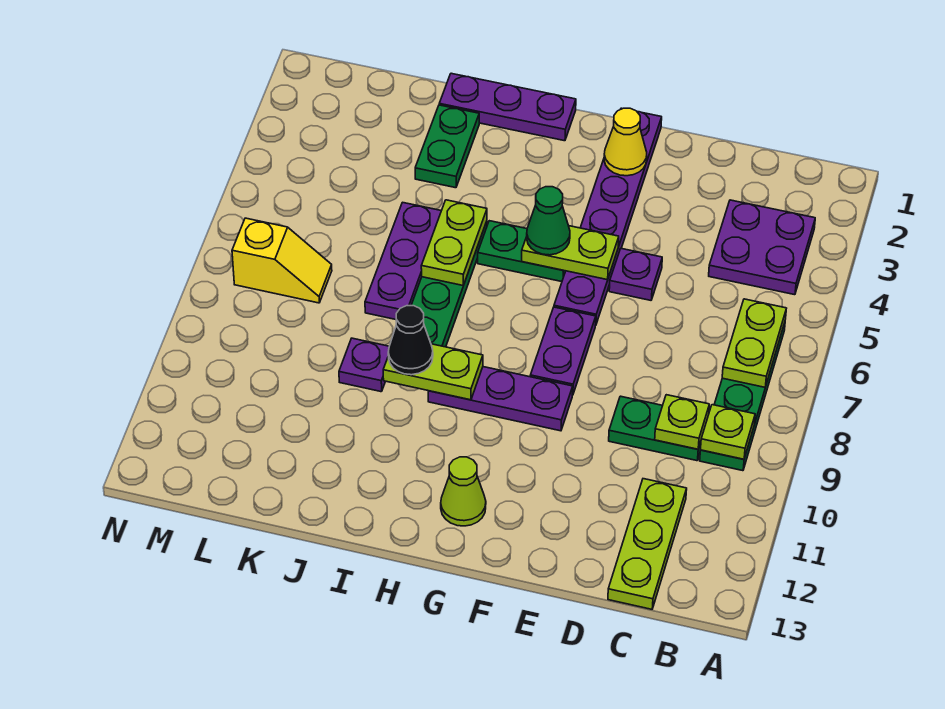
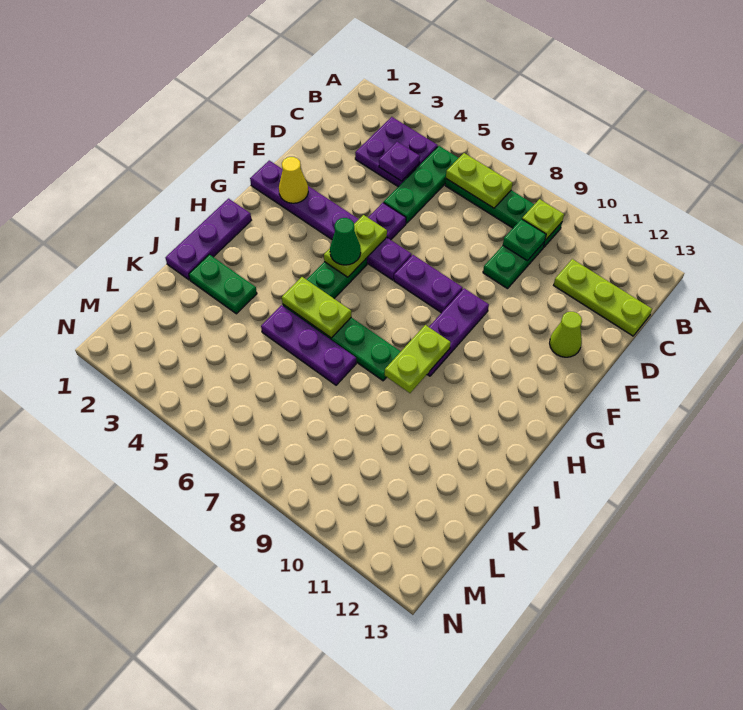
none -> green 1x3 plate [384,146,458,223]
lime 1x1 plate [655,395,709,449] -> green 1x1 plate [503,219,546,260]
lime 1x1 cone [441,457,486,526] -> lime 1x1 cone moved to [550,312,582,357]
black 1x1 cone [388,306,433,375] -> none
purple 1x1 plate [339,338,389,392] -> purple 1x1 plate moved to [379,142,420,181]
yellow 1x2 slope [232,218,332,303] -> none

